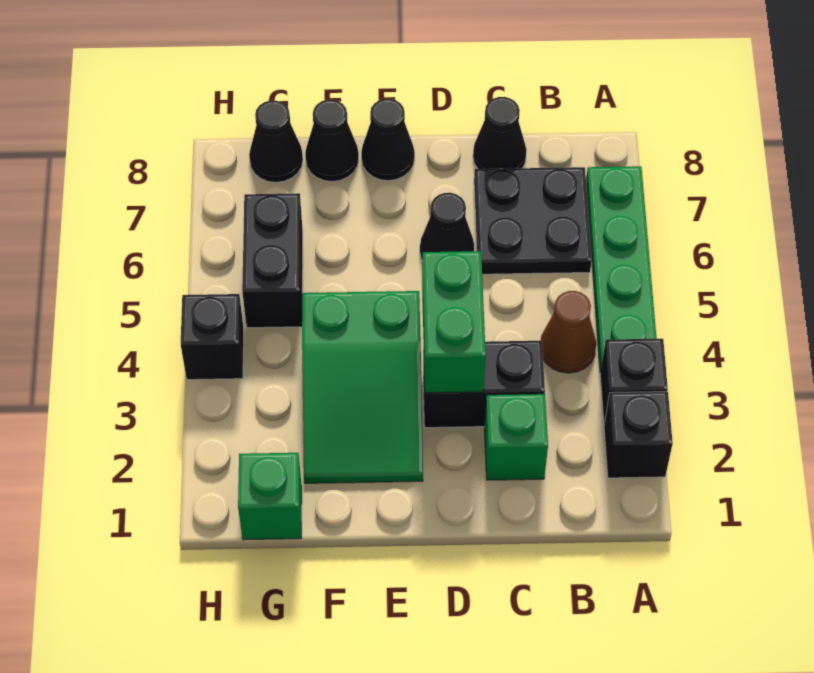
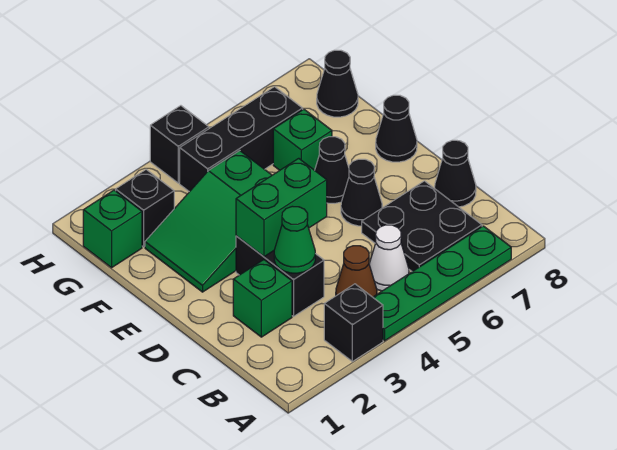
black 1x1 brick [604,392,673,478] -> black 1x1 brick moved to [116,170,174,247]
none -> white 1x1 cone [369,225,409,291]
none -> green 1x1 cone [274,206,315,273]
none -> green 1x1 brick [273,109,332,170]
black 1x1 cone [305,100,359,182] -> black 1x1 cone moved to [315,137,349,203]
black 1x2 brick [242,193,303,328] -> black 1x3 brick [180,87,303,192]

